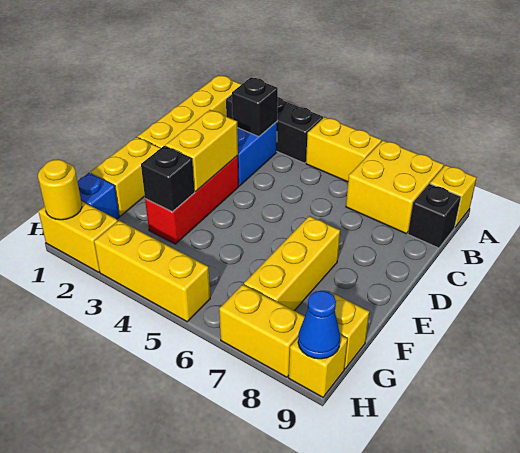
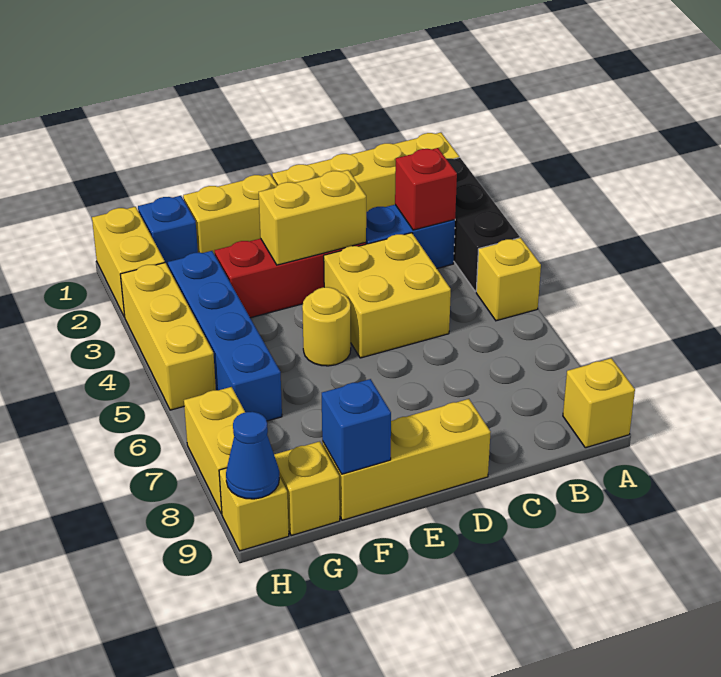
yellow 1x2 brick [306,117,381,182] -> yellow 1x1 brick [476,238,541,321]
yellow 2x2 brick [346,140,444,233] -> yellow 2x2 brick moved to [324,233,451,358]
black 1x1 brick [232,77,278,137] -> red 1x1 brick [395,148,457,230]
black 1x1 brick [408,184,461,248] -> none
yellow 1x3 brick [244,216,340,311] -> yellow 1x3 brick moved to [322,399,491,520]
black 1x1 brick [141,146,195,212] -> none
none -> blue 1x1 brick [322,379,391,474]
none -> blue 1x4 brick [168,251,282,421]
yellow 1x1 round brick [38,159,82,220] -> yellow 1x1 round brick moved to [302,287,351,366]

